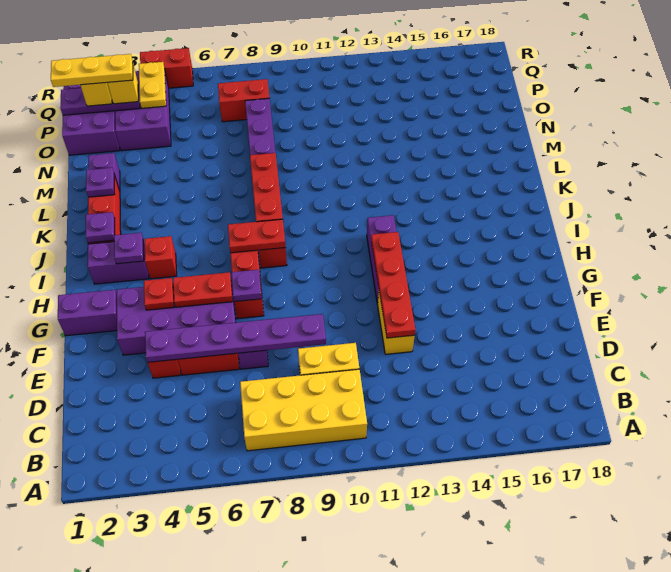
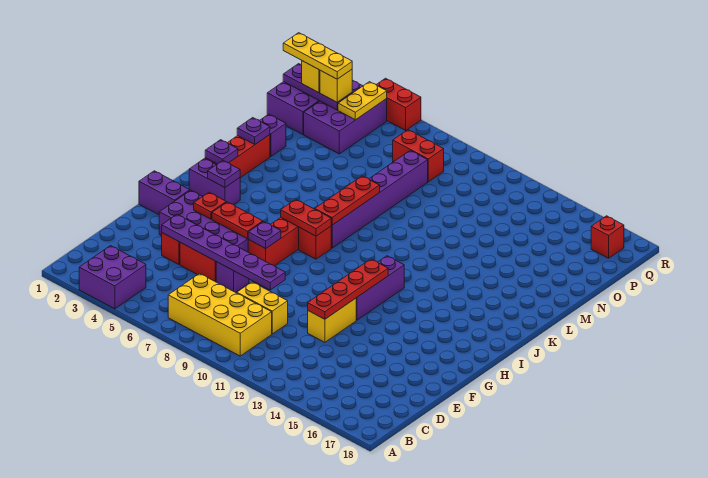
none -> purple 2x2 brick [79,246,146,309]
red 1x1 brick [145,236,177,279] -> red 1x1 brick moved to [591,216,624,258]

